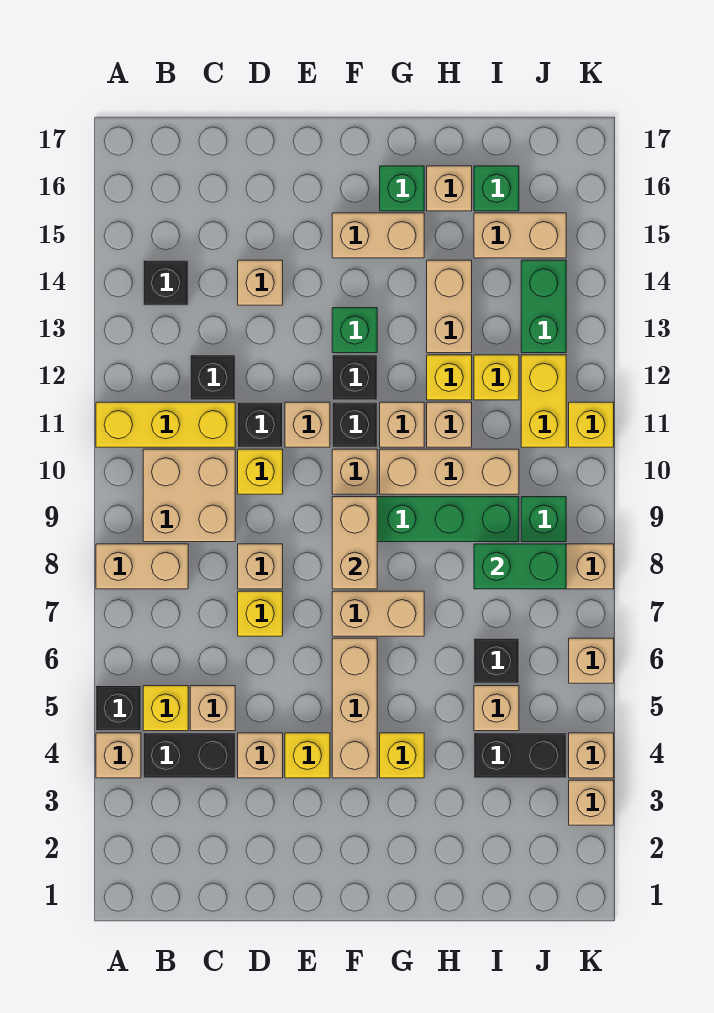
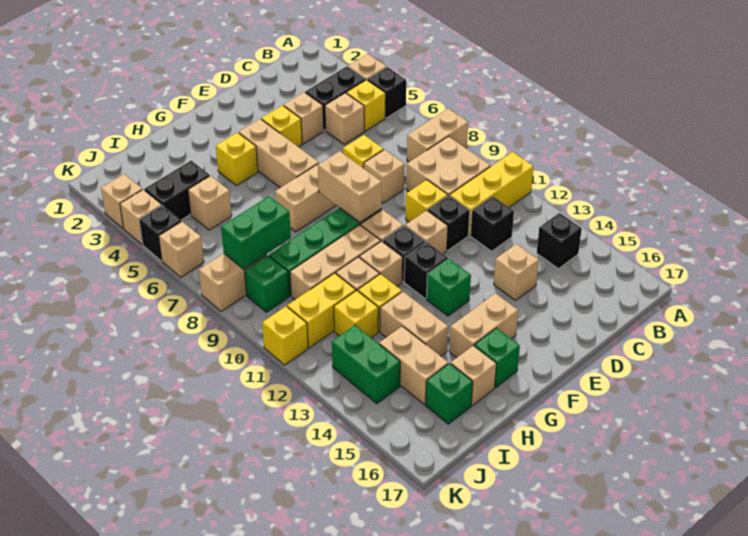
black 1x1 brick [474,638,519,683] -> black 1x1 brick moved to [139,205,181,261]
tan 1x2 brick [474,213,566,258] -> tan 1x2 brick turned to [379,326,448,405]
yellow 1x2 brick [521,355,566,447] -> yellow 1x2 brick turned to [287,273,356,348]

